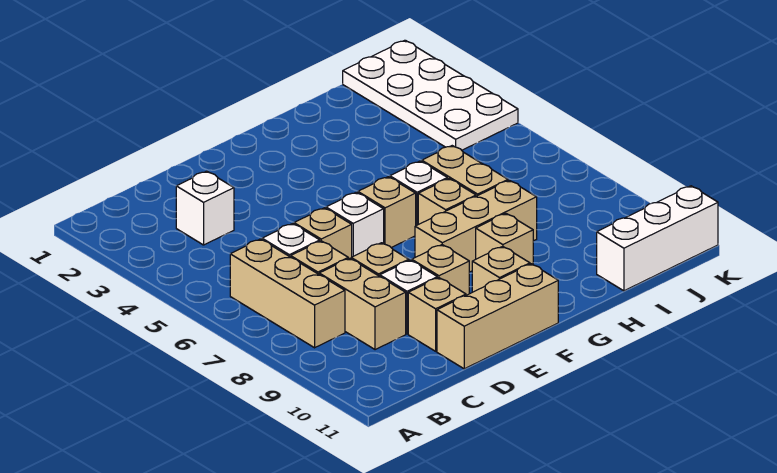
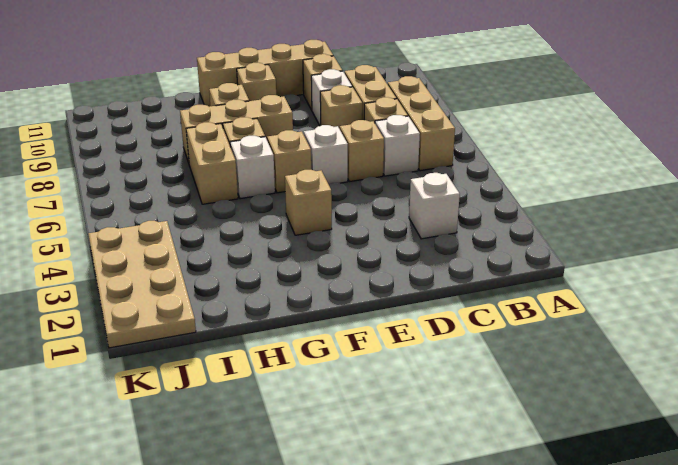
tan 1x3 brick [437,264,558,369] -> tan 1x4 brick [197,40,333,107]
tan 1x1 brick [412,245,469,295] -> tan 1x1 brick moved to [285,170,332,235]
white 1x3 brick [597,186,718,291] -> none
white 2x4 plate [343,40,518,150] -> tan 2x4 plate [89,221,196,348]

